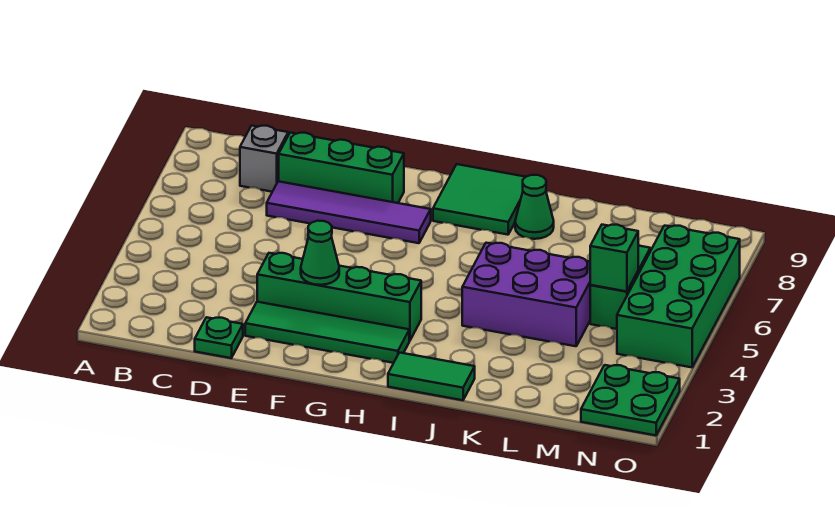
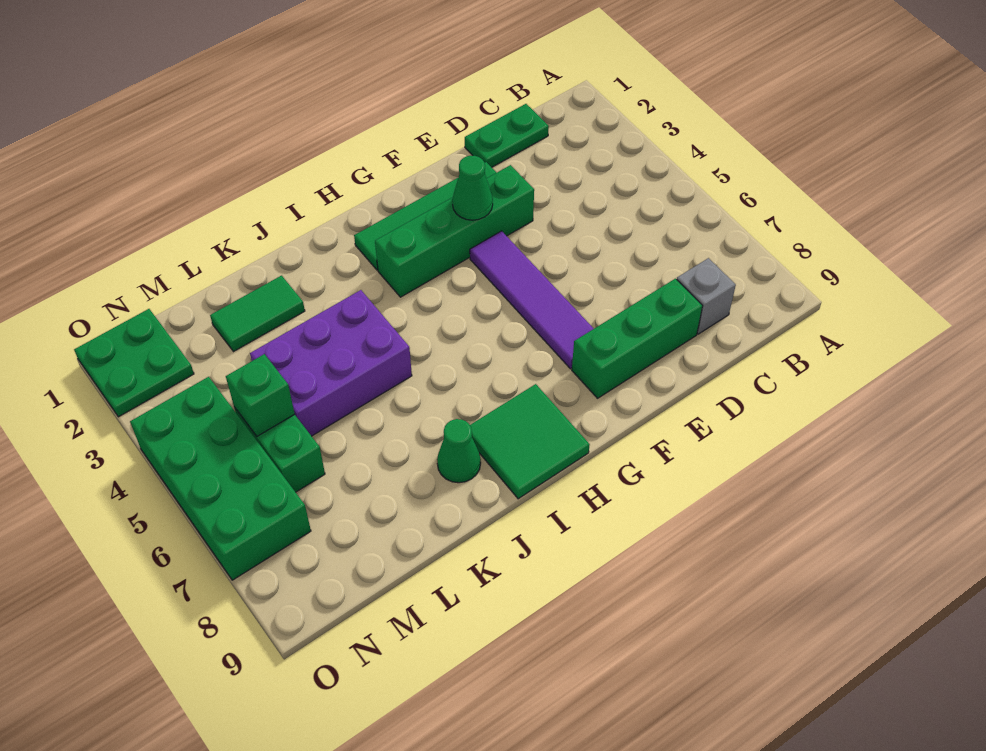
green 1x1 plate [195,317,243,358] -> green 1x2 plate [465,104,549,167]
purple 1x4 tile [267,181,431,243] -> purple 1x4 tile turned to [470,231,594,369]
green 1x2 tile [388,353,475,400] -> green 1x2 tile moved to [210,276,305,352]

